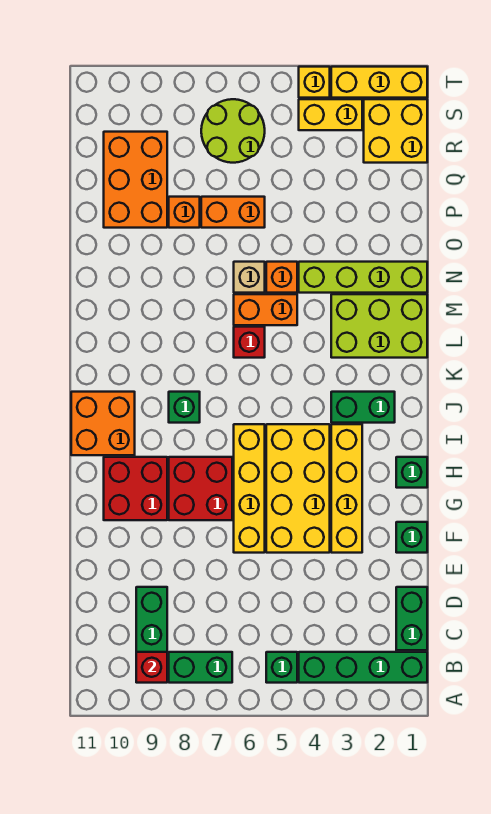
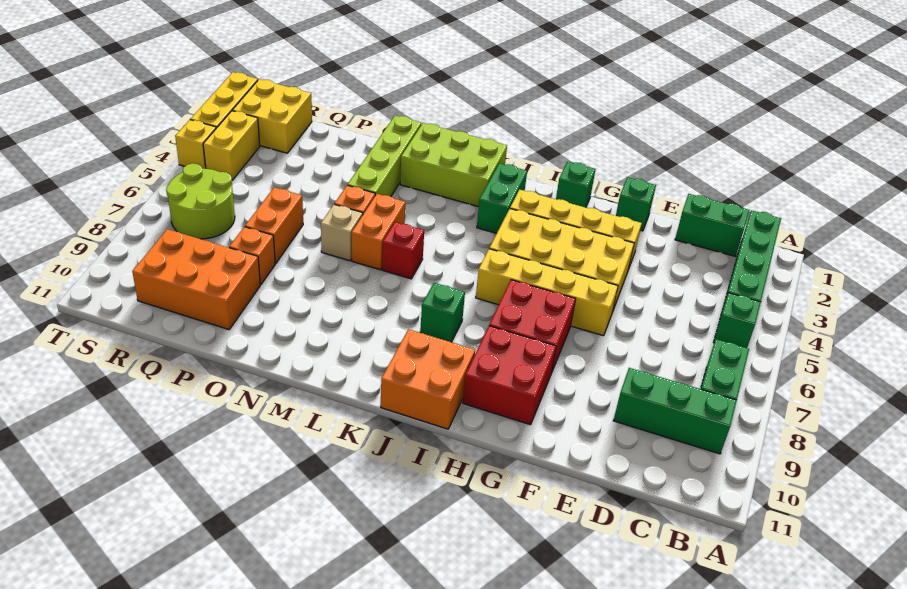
red 1x1 brick [136,652,167,683] -> none
lime 2x3 brick [331,294,427,358] -> lime 2x3 brick turned to [400,123,507,207]

